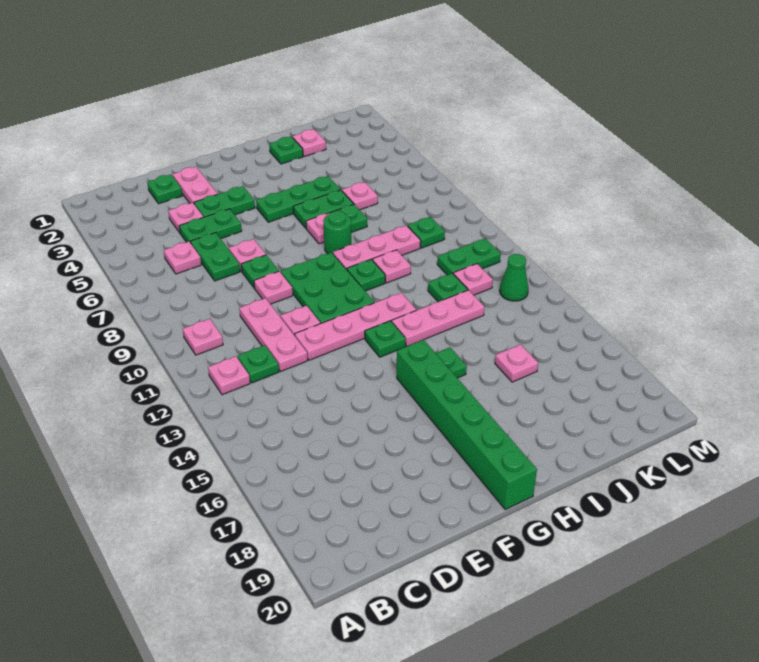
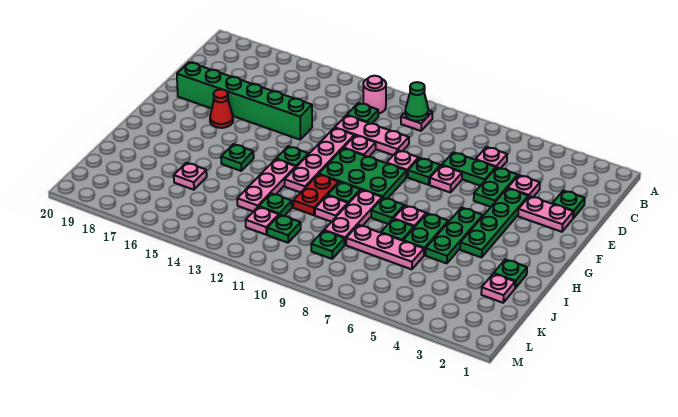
pink 1x1 plate [208,356,250,395] -> pink 1x1 round brick [363,76,386,114]
green 1x2 plate [194,186,255,217] -> green 1x4 plate [460,188,528,258]
none -> red 1x1 cone [210,89,233,128]
green 1x6 brick [397,340,537,509] -> green 1x6 brick moved to [177,62,312,140]
green 1x1 round brick [323,211,351,253] -> green 1x1 plate [371,198,404,224]
none -> red 1x2 plate [293,174,339,215]
pink 1x1 plate [342,182,378,210] -> pink 1x3 plate [346,225,424,269]
green 1x2 plate [437,239,501,275] -> green 1x1 plate [267,215,301,243]
green 1x1 cone [500,254,528,301] -> green 1x1 cone moved to [405,82,428,121]

